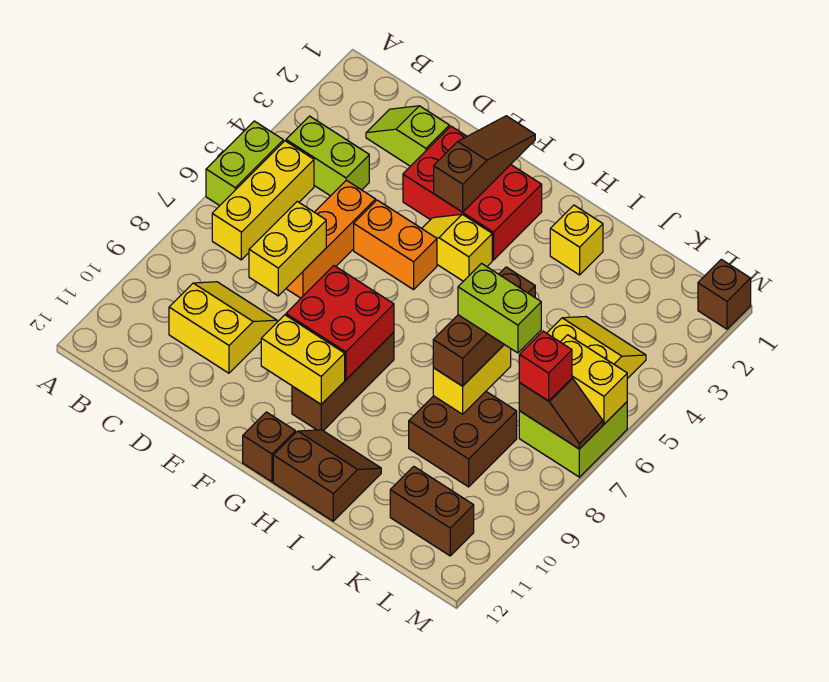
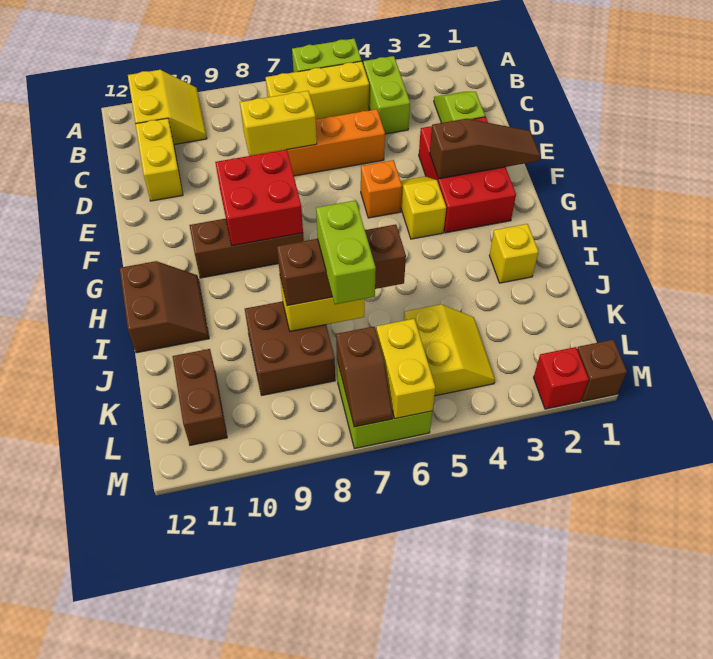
yellow 2x2 slope [169,282,277,373] -> yellow 2x2 slope moved to [128,70,207,145]
orange 1x2 brick [354,200,437,290] -> orange 1x1 brick [361,160,402,218]
yellow 1x2 brick [261,315,345,404] -> yellow 1x2 brick moved to [136,118,183,201]
brown 1x1 brick [243,412,295,482] -> none
red 1x1 brick [519,331,572,401] -> red 1x1 brick moved to [534,347,589,409]

